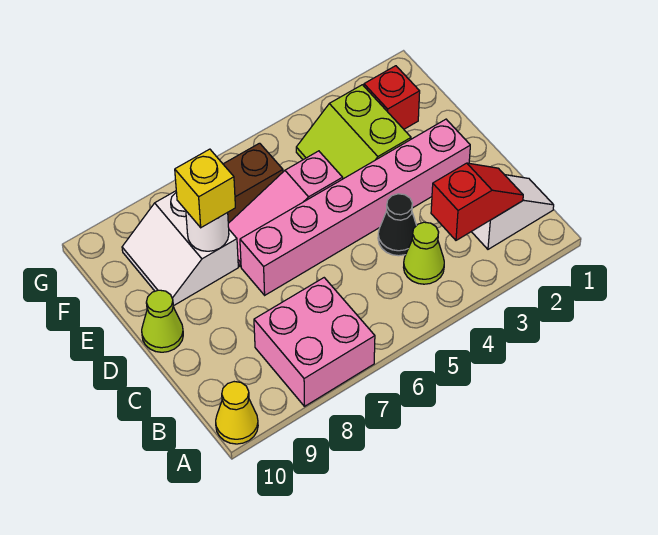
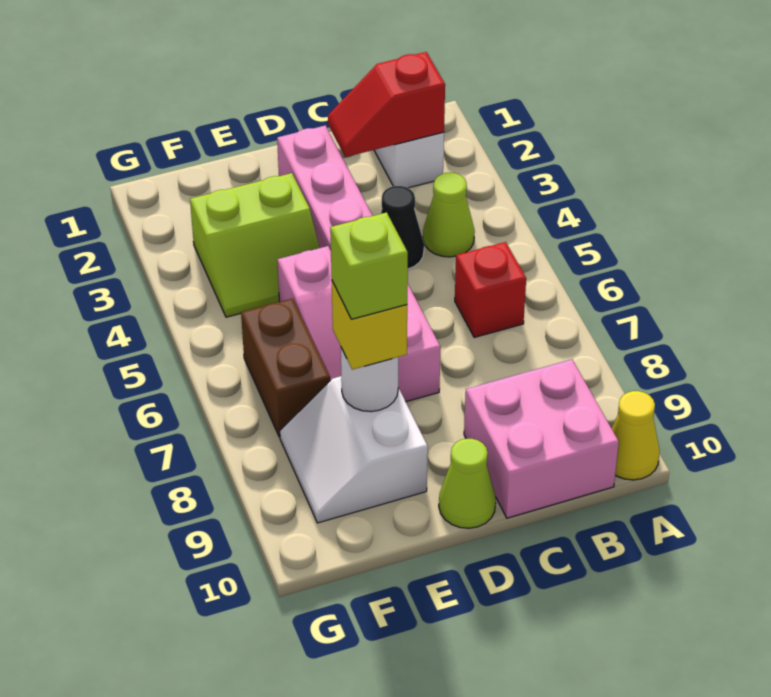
pink 2x2 brick [254,278,375,406] -> pink 2x2 brick moved to [464,359,619,518]
red 1x2 slope [431,163,523,240] -> red 1x2 slope turned to [328,52,445,157]
white 2x2 slope [122,191,238,306] -> white 2x2 slope turned to [280,376,428,523]
none -> lime 1x1 brick [330,212,408,319]
red 1x1 brick [364,66,420,129] -> red 1x1 brick moved to [455,242,526,338]

